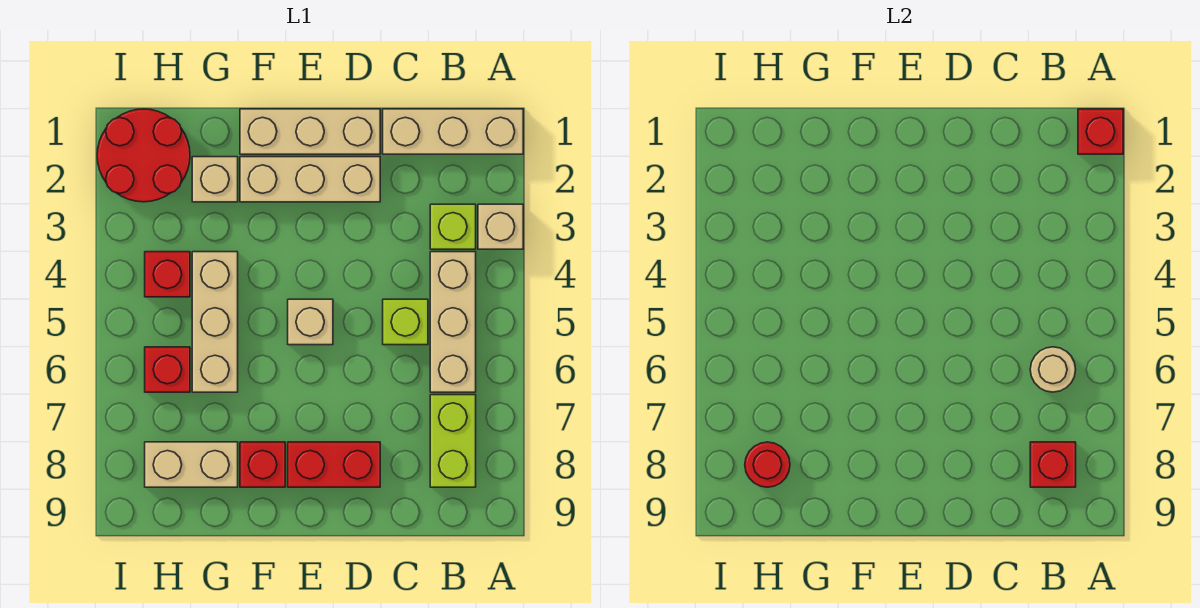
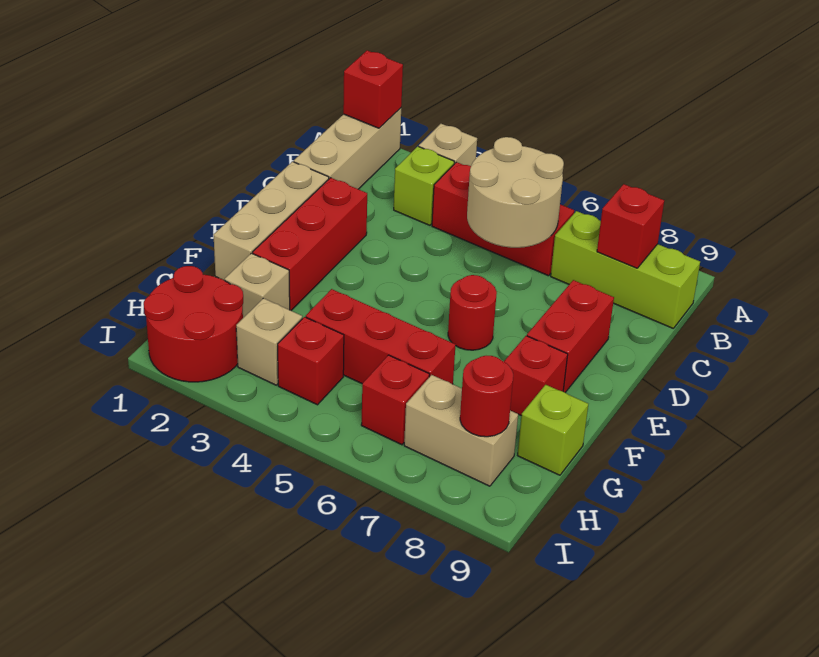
tan 1x3 brick [430,252,476,392] -> red 1x3 brick [432,162,574,276]
tan 1x1 round brick [1030,347,1076,392] -> tan 2x2 round brick [467,137,564,248]
lime 1x2 brick [430,395,476,487] -> lime 1x3 brick [551,211,700,328]
lime 1x1 brick [383,299,428,345] -> lime 1x1 brick moved to [518,385,588,475]
tan 1x3 brick [240,157,380,202] -> red 1x3 brick [253,178,367,310]
tan 1x1 brick [288,299,333,345] -> tan 1x1 brick moved to [236,298,302,385]
none -> red 1x1 round brick [448,275,497,350]
tan 1x3 brick [192,252,238,392] -> red 1x3 brick [306,289,456,384]
tan 1x2 brick [145,442,238,487] -> tan 1x2 brick turned to [404,375,518,486]

